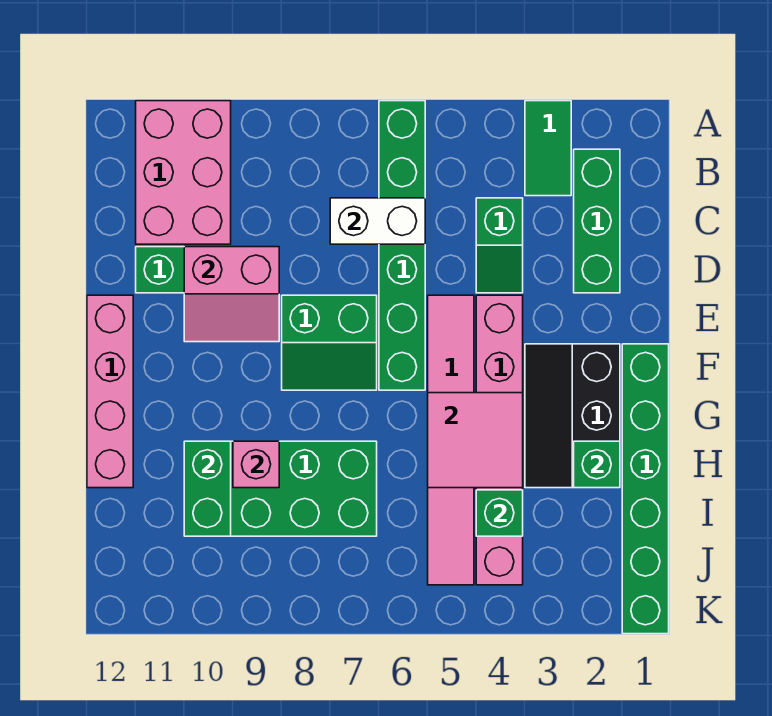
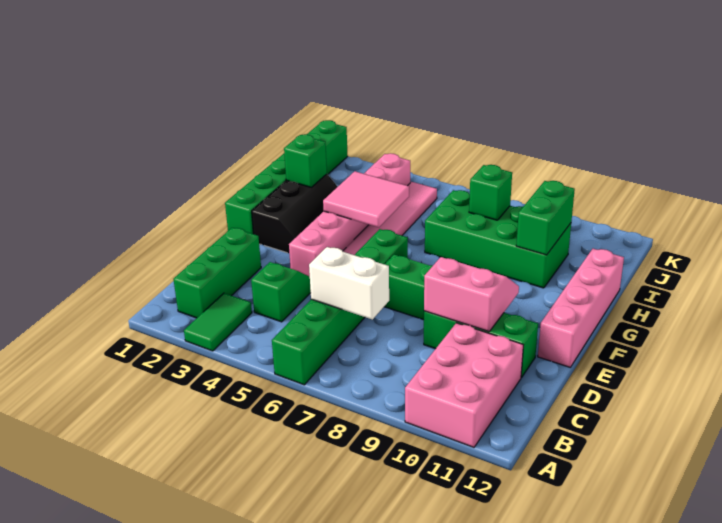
pink 1x1 brick [233,441,279,488] -> none
green 1x1 brick [476,490,523,536] -> green 1x1 brick moved to [469,165,512,220]

